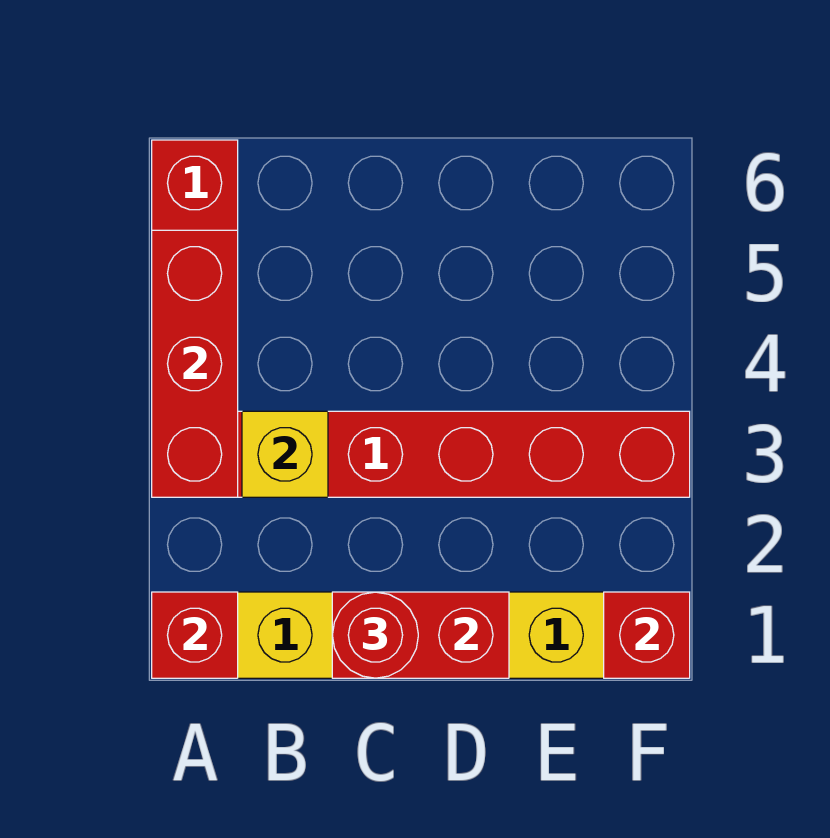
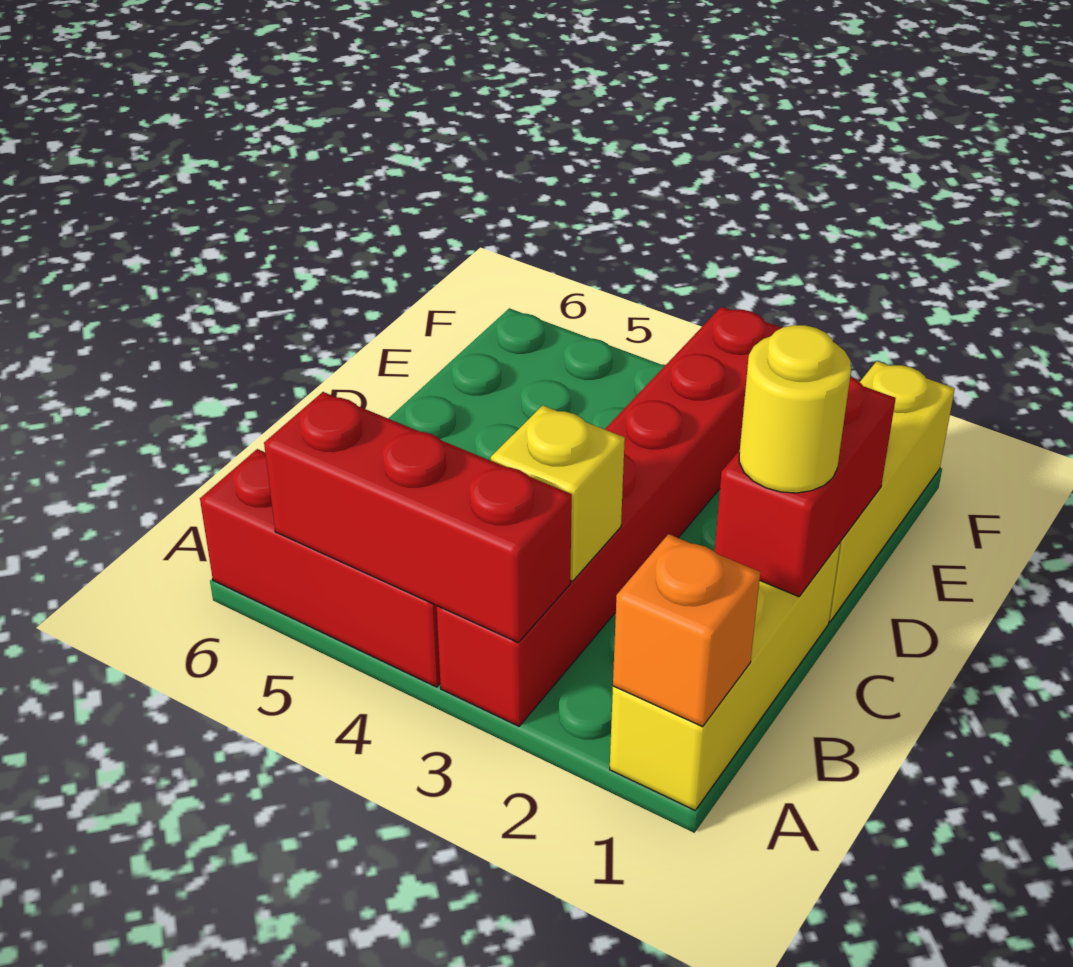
red 1x1 brick [152,592,238,678] -> orange 1x1 brick [613,534,760,727]
red 1x1 round brick [332,592,418,678] -> yellow 1x1 round brick [739,325,851,493]
red 1x1 brick [604,592,690,678] -> none

